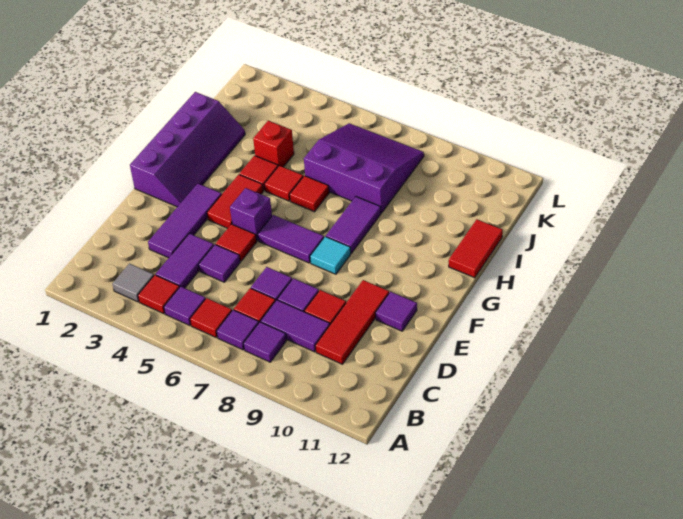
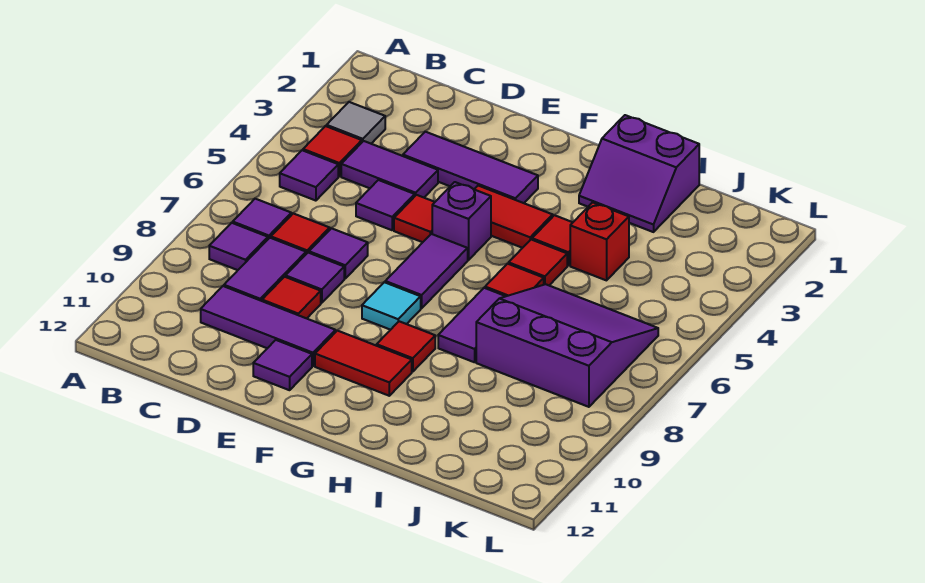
red 1x1 tile [190,298,232,337] -> red 1x1 tile moved to [377,321,435,372]
red 1x3 tile [315,280,389,364] -> purple 1x3 tile [201,286,335,366]
purple 2x4 slope [130,92,245,207] -> purple 2x2 slope [579,115,699,232]
purple 1x2 tile [326,197,381,253] -> purple 1x2 tile turned to [438,288,506,362]
red 1x2 tile [449,219,503,278] -> red 1x2 tile moved to [315,331,412,396]
purple 3x3 slope [304,123,424,213] -> purple 3x3 slope turned to [476,284,658,407]

